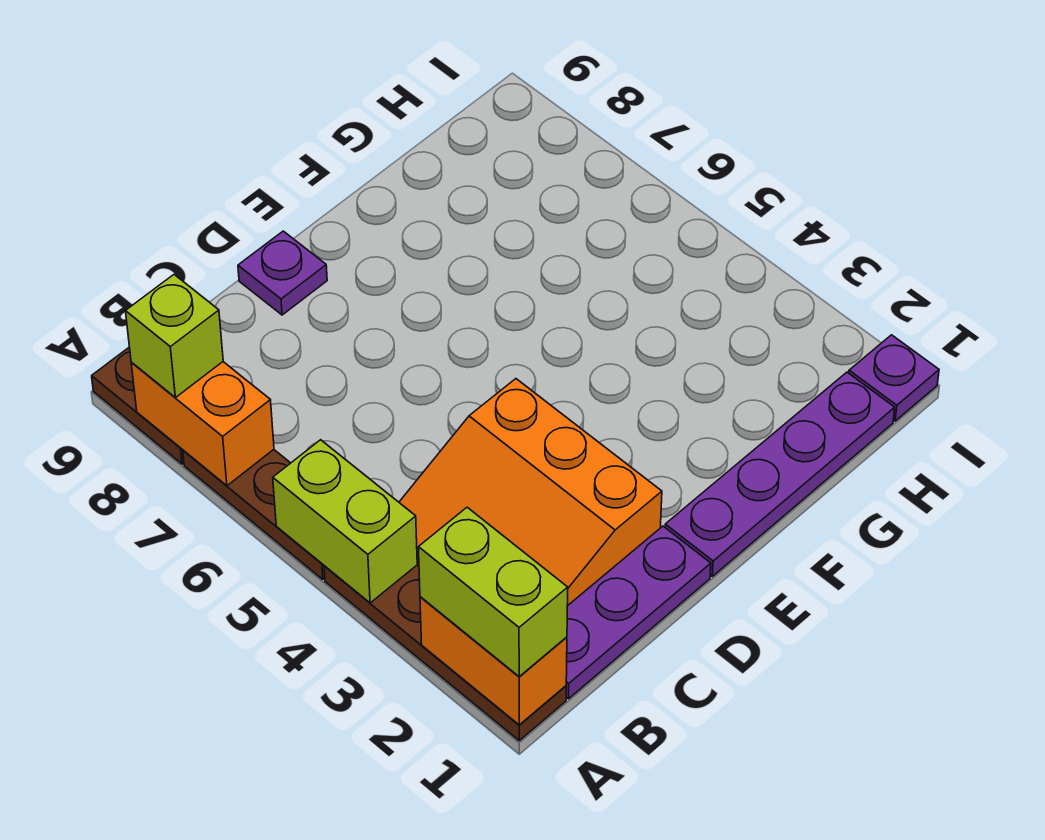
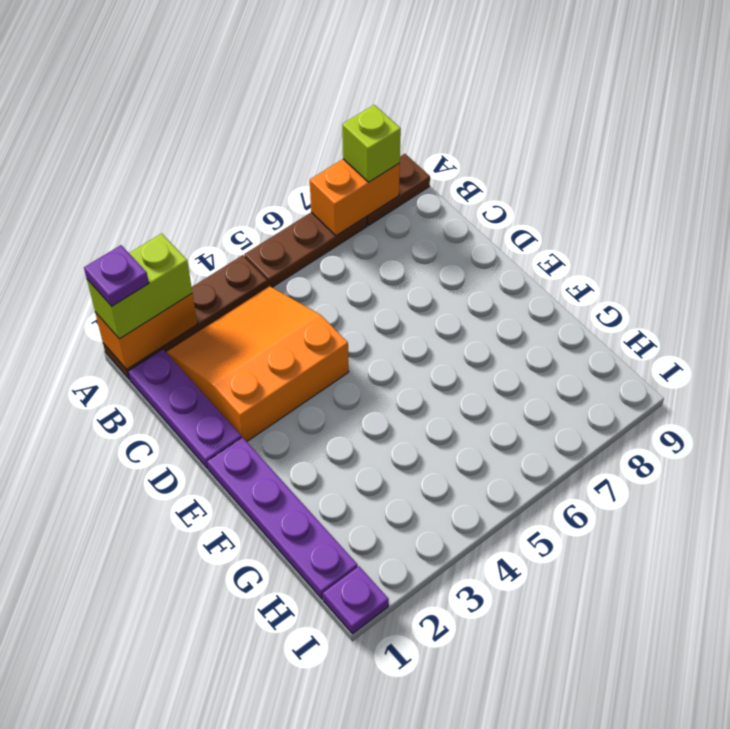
lime 1x2 brick [273,440,417,603] -> none
purple 1x1 plate [238,231,327,315] -> purple 1x1 plate moved to [84,245,149,306]

